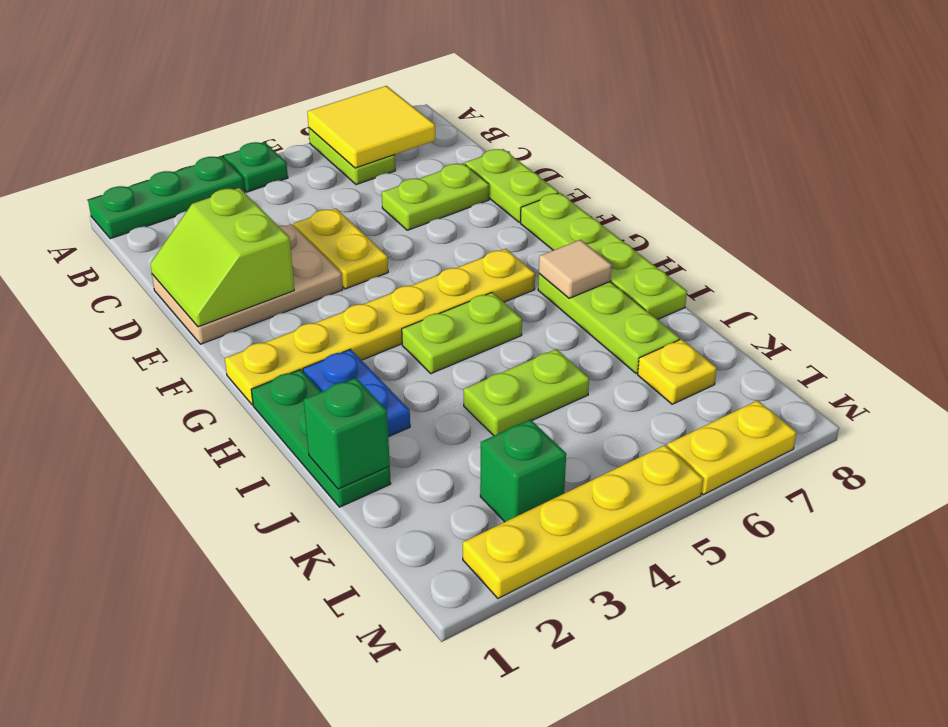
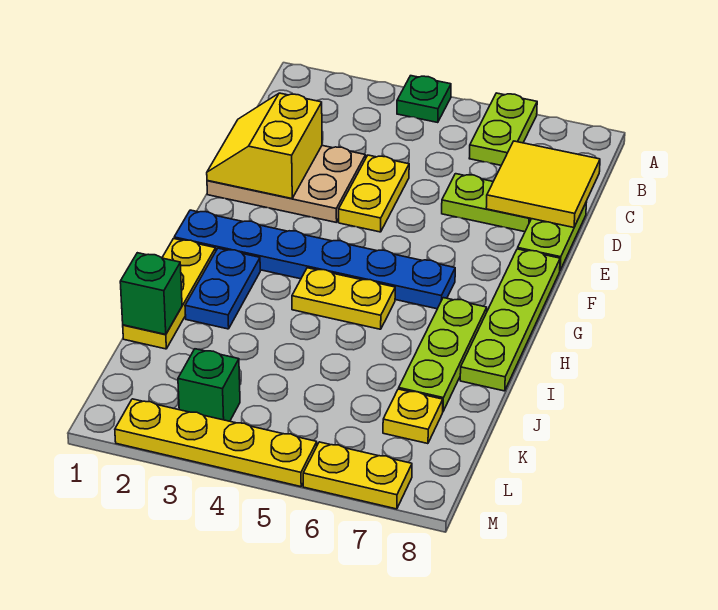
green 1x3 plate [88,156,245,239] -> none
yellow 2x2 tile [307,86,435,168] -> yellow 2x2 tile moved to [486,141,600,228]
lime 2x2 slope [150,188,294,327] -> yellow 2x2 slope [207,93,322,199]
yellow 1x6 plate [225,249,535,405] -> blue 1x6 plate [174,210,455,309]
green 1x3 plate [251,370,391,507] -> yellow 1x3 plate [123,239,216,349]
lime 1x2 plate [402,292,522,374] -> yellow 1x2 plate [292,268,395,329]
tan 1x1 tile [539,240,612,298] -> none
lime 1x2 plate [464,349,589,436] -> none

